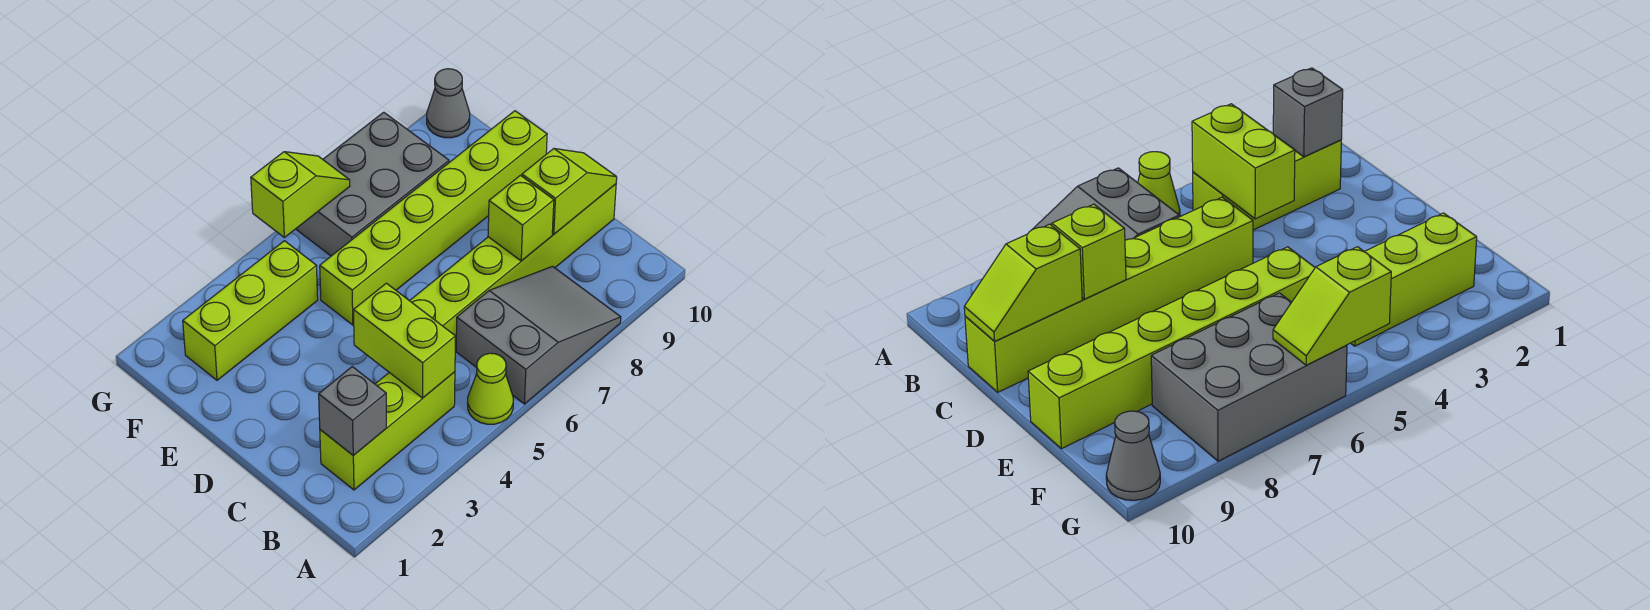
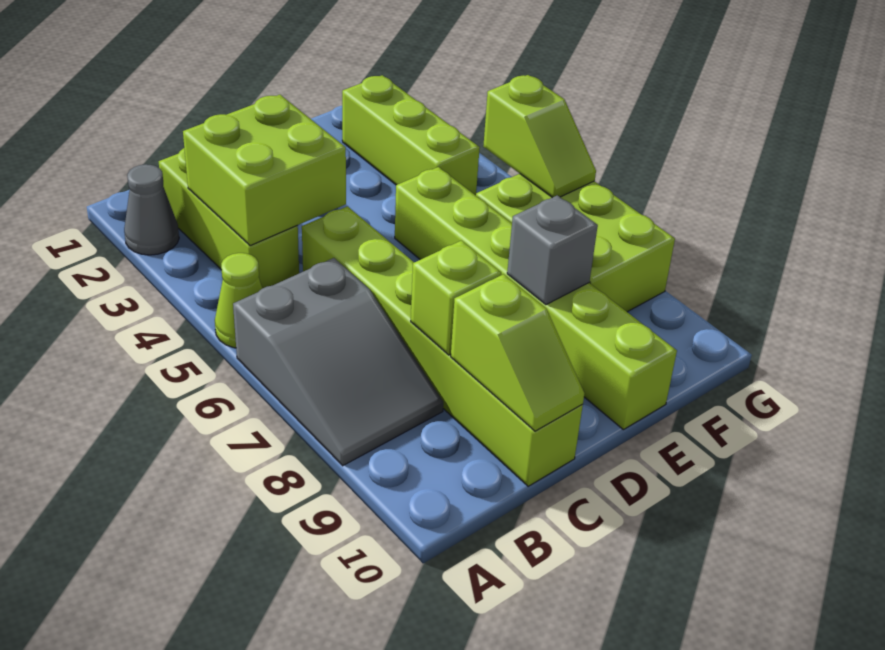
grey 1x1 brick [319,367,386,456] -> grey 1x1 brick moved to [507,195,598,305]
lime 1x2 brick [354,283,455,398] -> lime 2x2 brick [183,95,346,246]
grey 2x3 brick [296,112,449,256] -> lime 2x3 brick [476,174,675,312]
grey 1x1 cone [427,69,470,138] -> grey 1x1 cone moved to [124,164,179,255]

